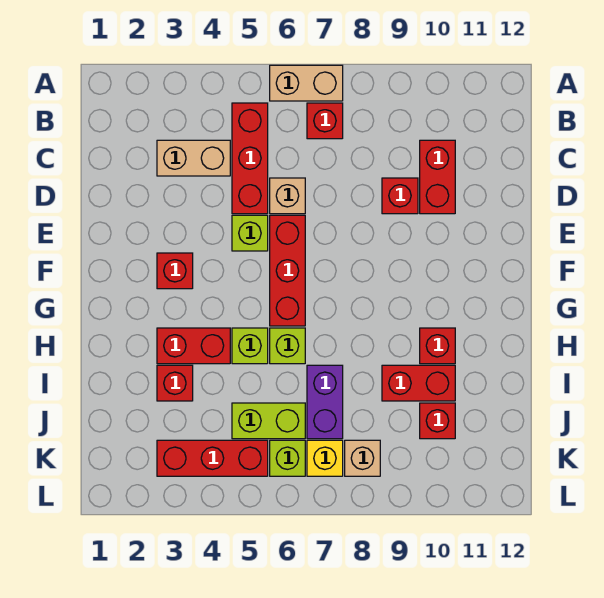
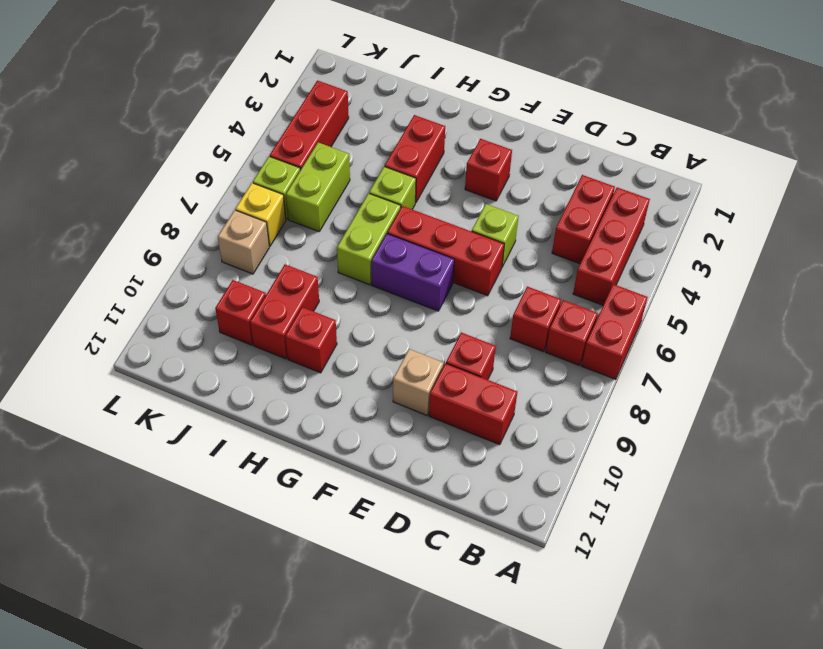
tan 1x2 brick [270,65,343,101] -> red 1x2 brick [582,284,648,379]
red 1x3 brick [232,103,268,214] -> red 1x3 brick turned to [573,187,650,305]
tan 1x2 brick [157,140,230,176] -> red 1x2 brick [552,175,615,264]
tan 1x1 brick [270,178,305,214] -> tan 1x1 brick moved to [393,349,444,415]
lime 1x1 brick [270,328,305,364] -> lime 1x2 brick [337,193,401,285]
red 1x1 brick [157,365,193,401] -> red 1x1 brick moved to [510,286,561,352]
purple 1x2 brick [307,365,343,439] -> purple 1x2 brick moved to [371,234,454,311]

